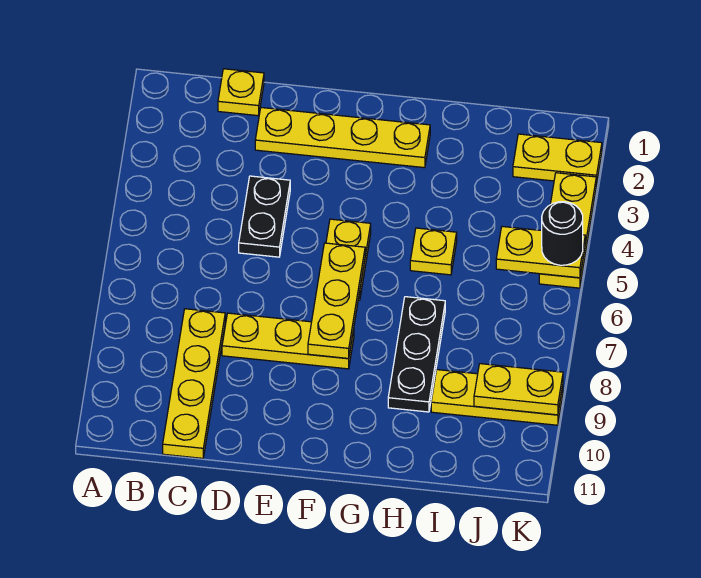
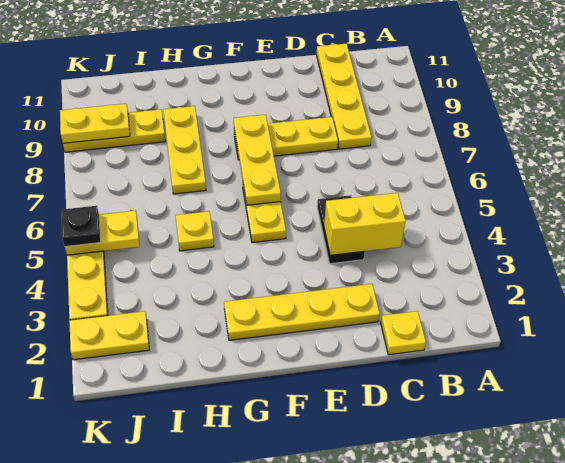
none -> yellow 1x2 brick [324,193,406,255]
black 1x3 plate [388,297,445,412] -> yellow 1x3 plate [163,106,206,194]
black 1x1 round brick [542,202,583,265] -> black 1x1 plate [61,206,101,247]

